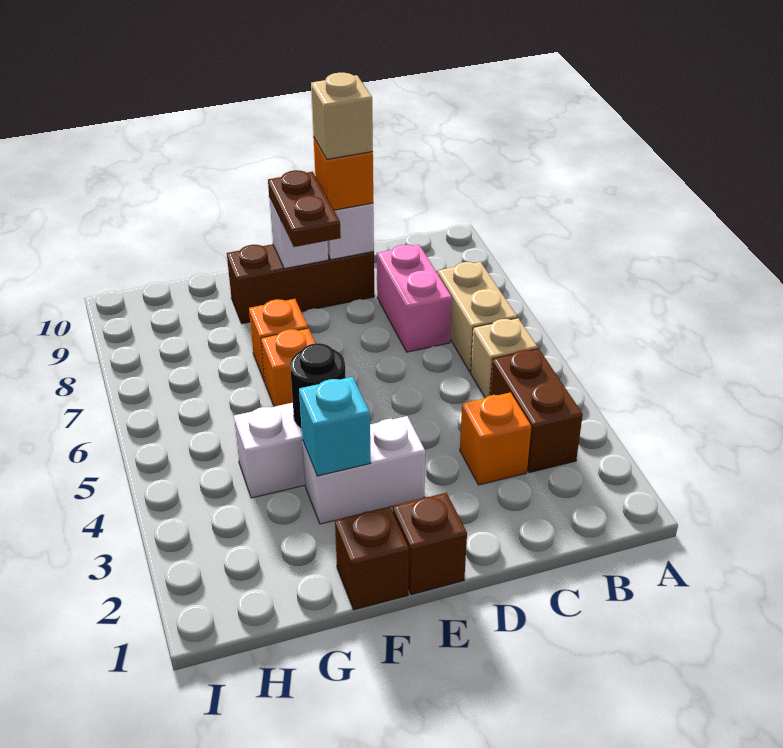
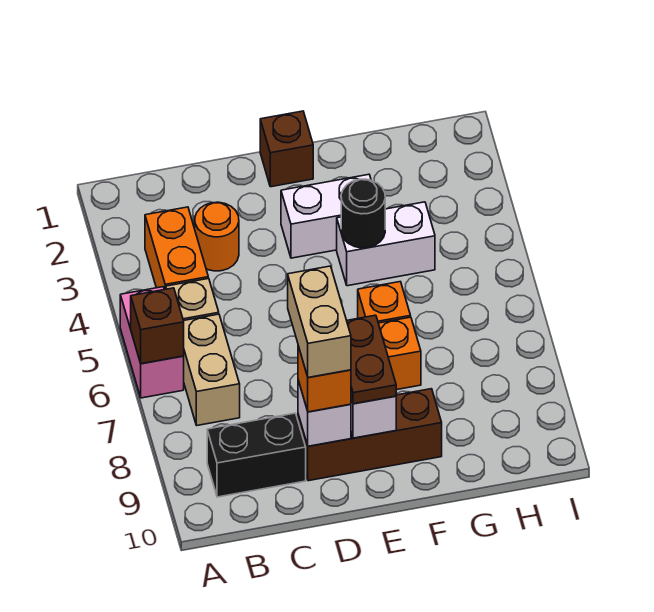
brown 1x2 brick [490,349,583,473] -> orange 1x2 brick [145,207,208,290]
none -> black 1x2 brick [207,413,306,497]
orange 1x1 brick [460,392,531,485] -> orange 1x1 round brick [195,202,239,271]
pink 1x2 brick [377,245,452,352] -> pink 1x2 brick moved to [120,287,184,398]
tan 1x1 brick [311,73,373,159] -> tan 1x2 brick [288,266,351,378]
brown 1x1 brick [335,507,409,610] -> brown 1x1 brick moved to [131,288,184,364]
cyan 1x1 brick [299,377,371,476] -> none

